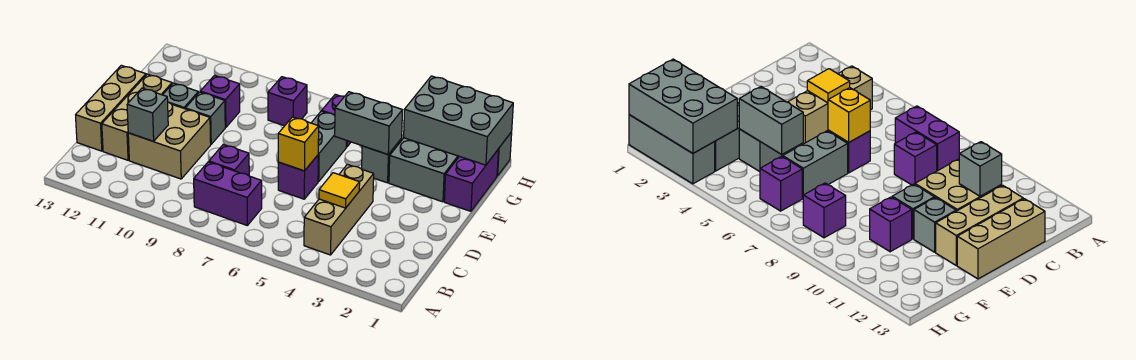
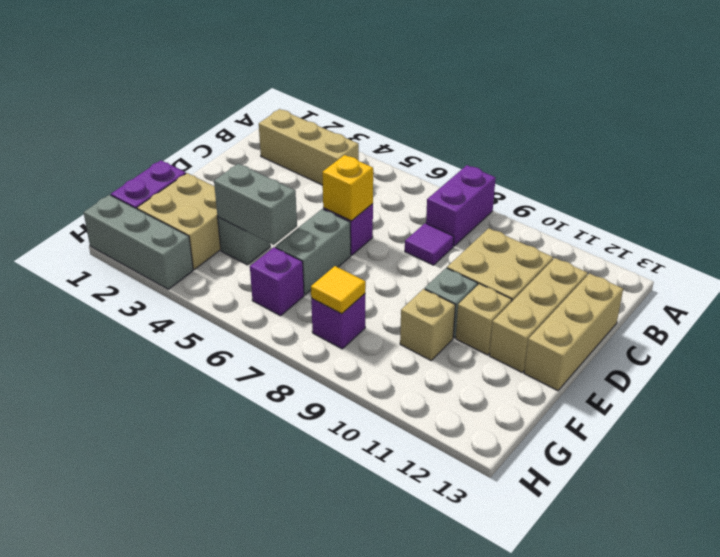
tan 1x3 brick [304,164,374,255] -> tan 1x3 brick turned to [259,109,359,185]
purple 1x2 brick [194,162,262,225] -> purple 1x2 brick turned to [426,165,496,246]
yellow 1x1 tile [319,173,360,208] -> yellow 1x1 tile moved to [311,266,366,314]
purple 1x1 brick [209,144,249,176] -> purple 1x1 tile [405,223,454,265]
grey 1x1 brick [127,88,168,141] -> none
grey 1x1 brick [163,83,198,109] -> tan 1x1 brick [456,284,512,355]
grey 2x2 brick [389,138,459,202] -> tan 2x2 brick [137,173,221,269]
purple 1x1 brick [200,75,240,127] -> tan 1x1 brick [400,289,455,360]
grey 2x3 brick [404,76,513,165] -> none

